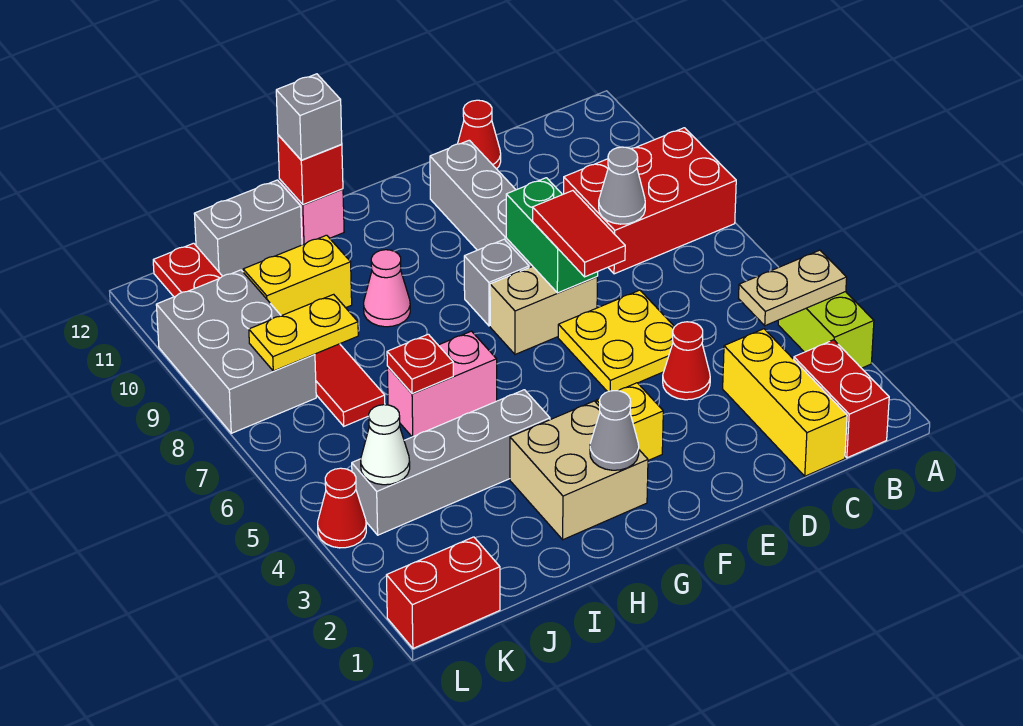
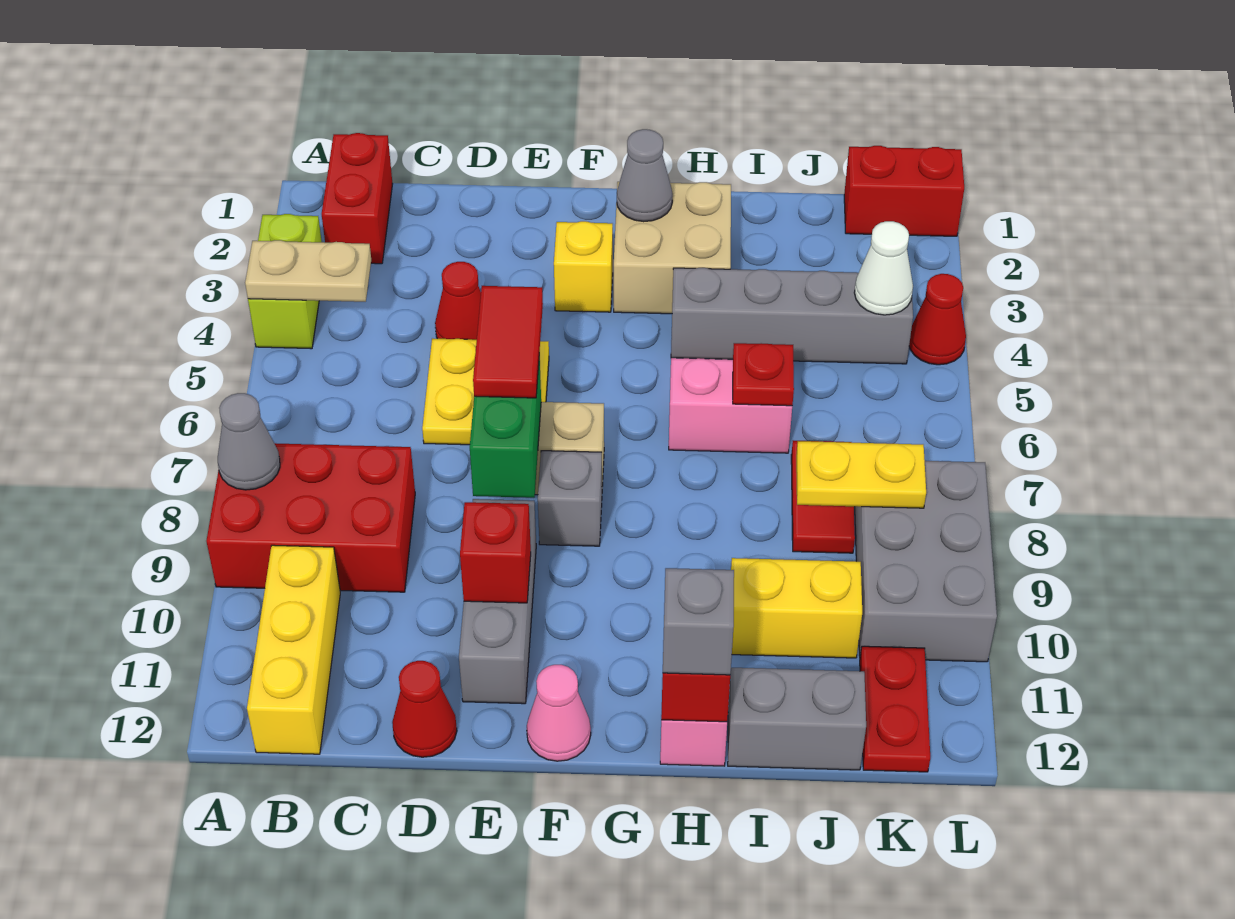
yellow 1x3 brick [723,329,847,476] -> yellow 1x3 brick moved to [247,545,340,754]
grey 1x1 cone [599,147,645,224] -> grey 1x1 cone moved to [218,393,280,490]
none -> red 1x1 brick [460,502,531,603]
pink 1x1 cone [364,250,410,327] -> pink 1x1 cone moved to [527,665,591,761]

